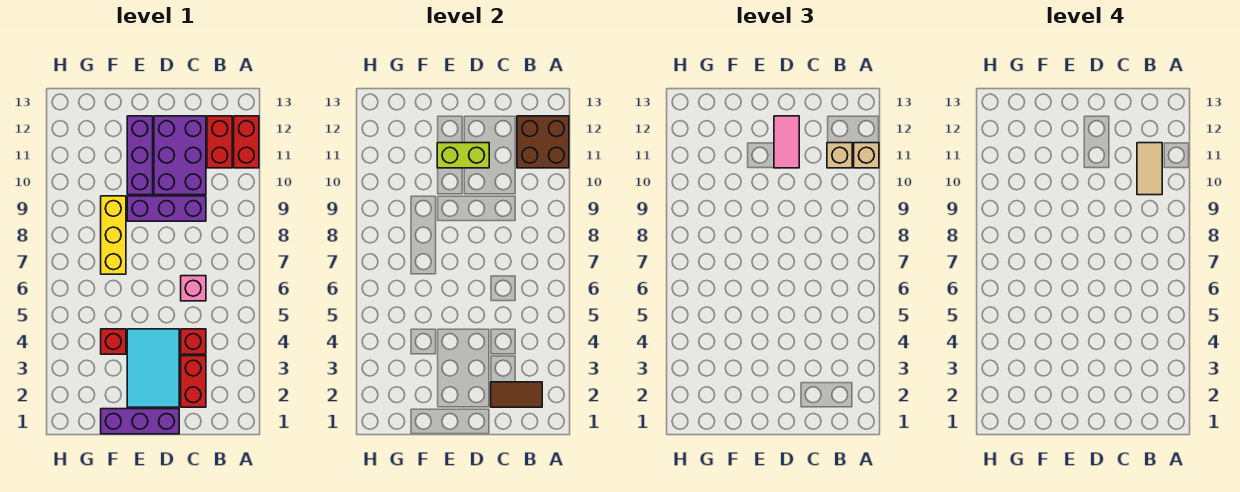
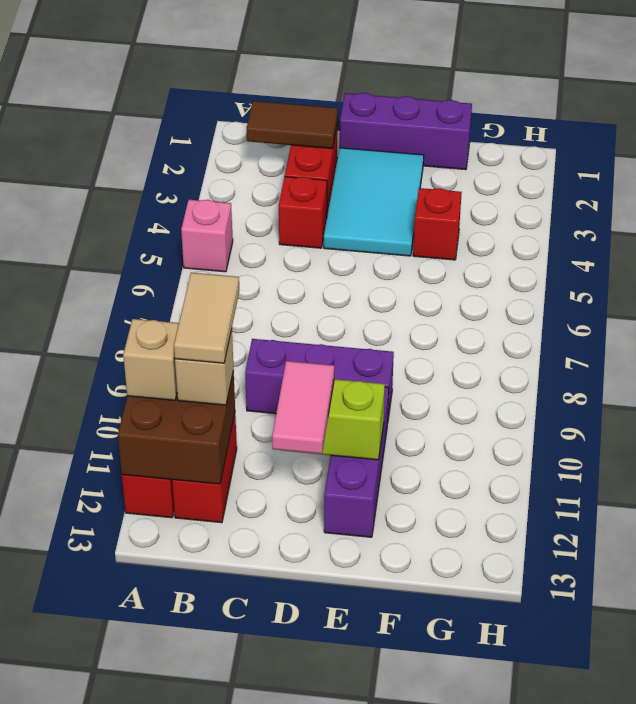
pink 1x1 brick [181,276,206,301] -> pink 1x1 brick moved to [181,200,233,272]
purple 2x3 brick [154,116,206,195] -> none
yellow 1x3 brick [101,196,126,274] -> none

